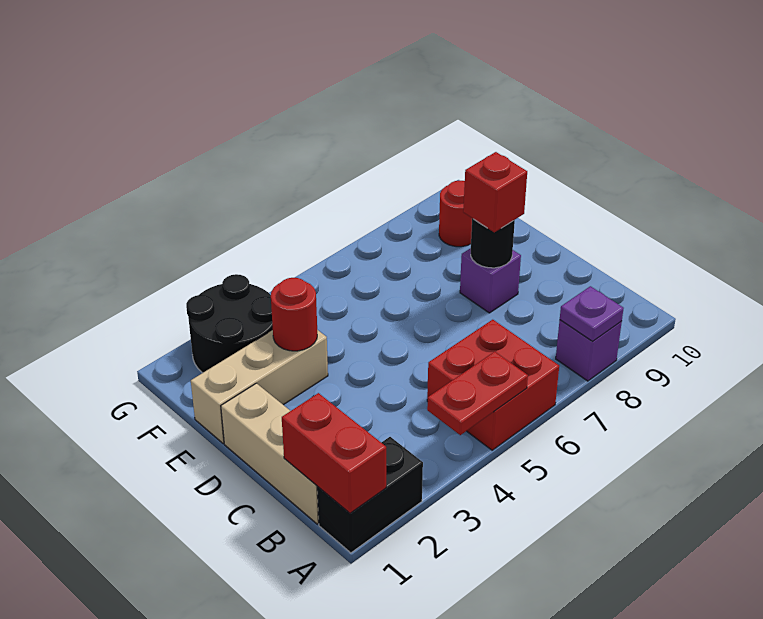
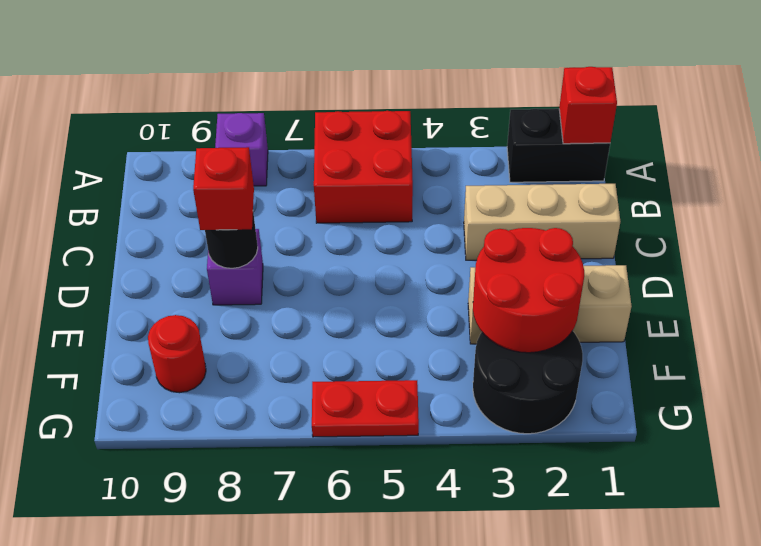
red 1x2 brick [282,393,386,513] -> red 1x1 brick [559,67,617,144]
red 1x2 plate [427,352,528,435] -> red 1x2 plate moved to [312,380,419,437]
purple 1x1 plate [560,286,624,341] -> none
tan 1x3 brick [221,383,319,524] -> tan 1x3 brick turned to [464,184,620,260]
red 1x1 round brick [271,278,317,351] -> red 2x2 round brick [473,228,584,353]

